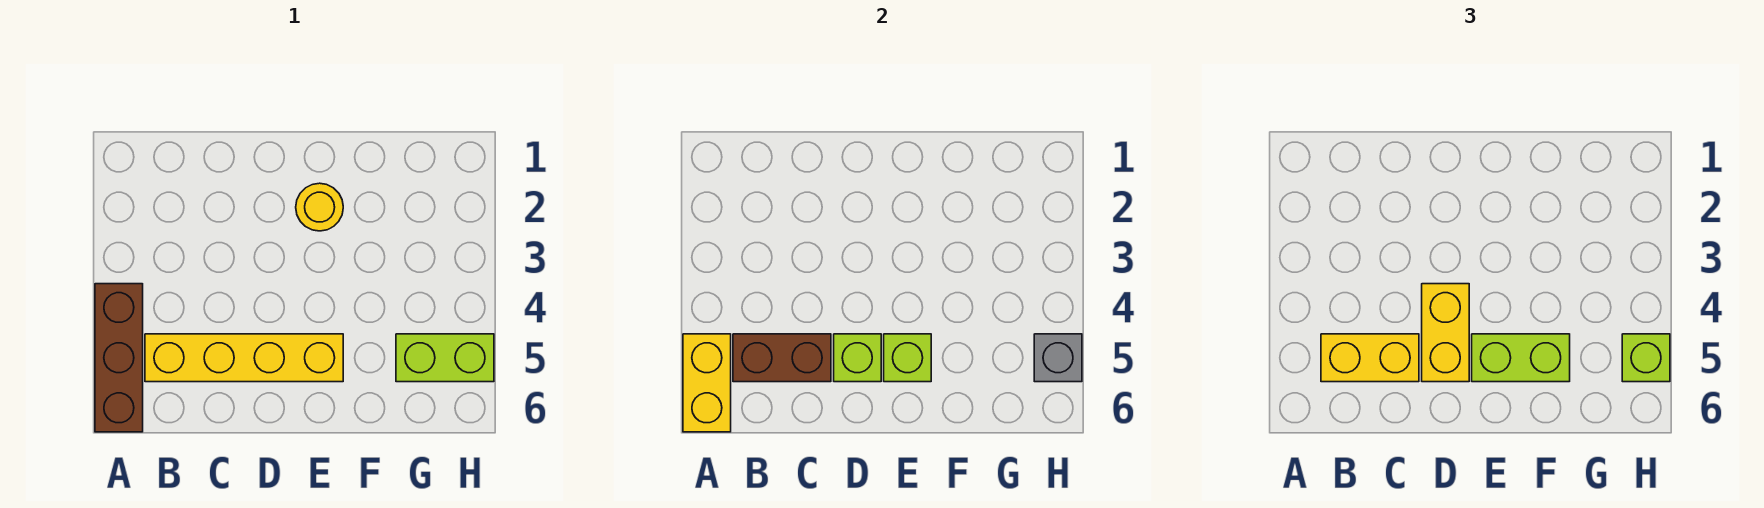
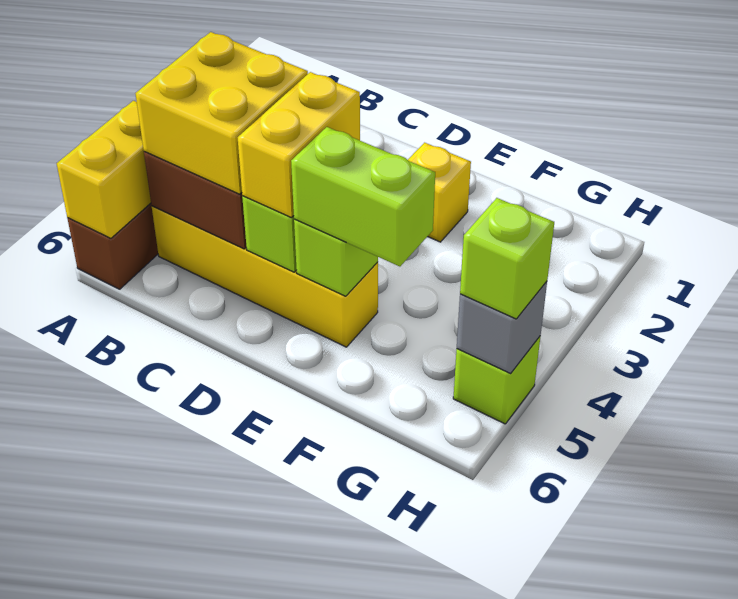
yellow 1x2 brick [1321,334,1419,382] -> yellow 2x2 brick [135,32,308,194]
yellow 1x1 round brick [296,183,343,231] -> yellow 1x1 brick [408,143,471,242]
lime 1x2 brick [396,334,494,382] -> lime 1x1 brick [453,337,540,424]

